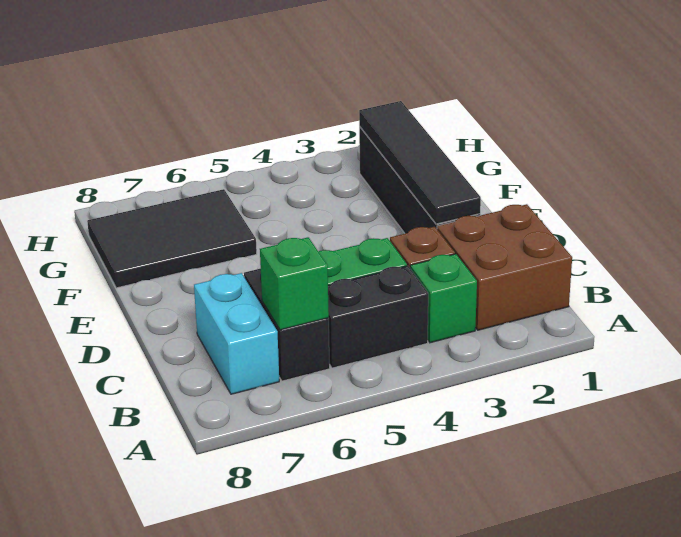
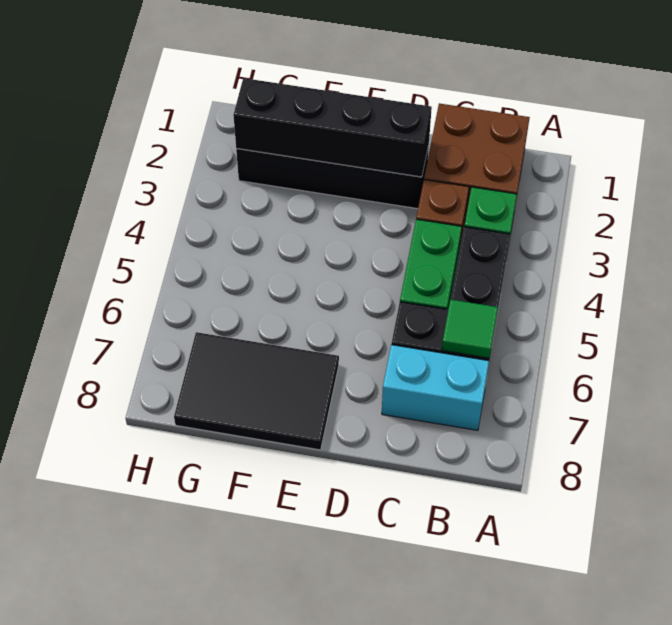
green 1x1 brick [260,237,329,330] -> green 1x1 tile [442,300,498,358]
black 1x4 tile [359,101,481,224] -> black 1x4 brick [233,78,432,177]
black 2x3 tile [87,189,257,288] -> black 2x3 tile turned to [174,332,339,450]

